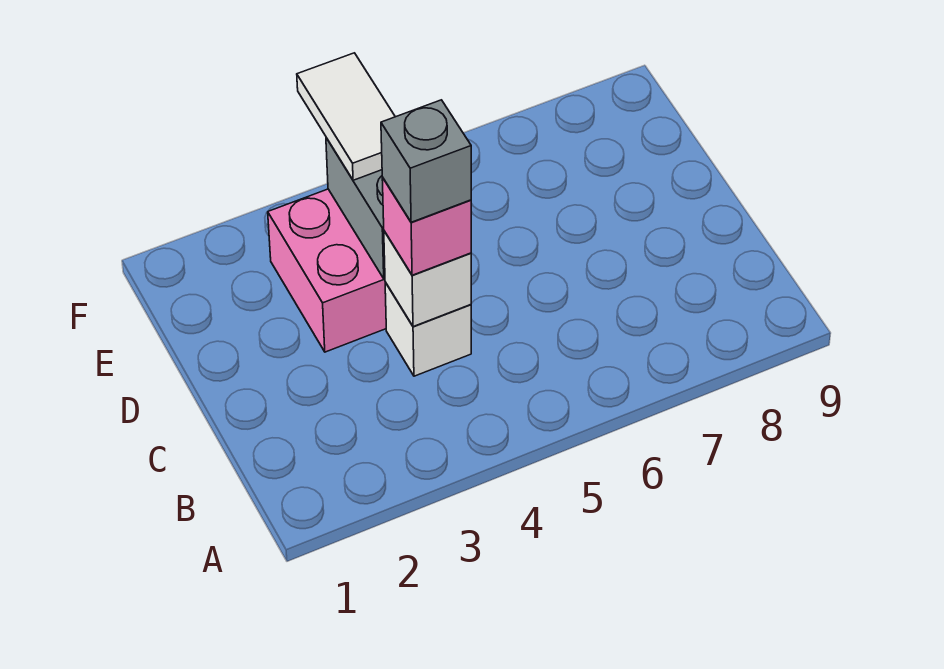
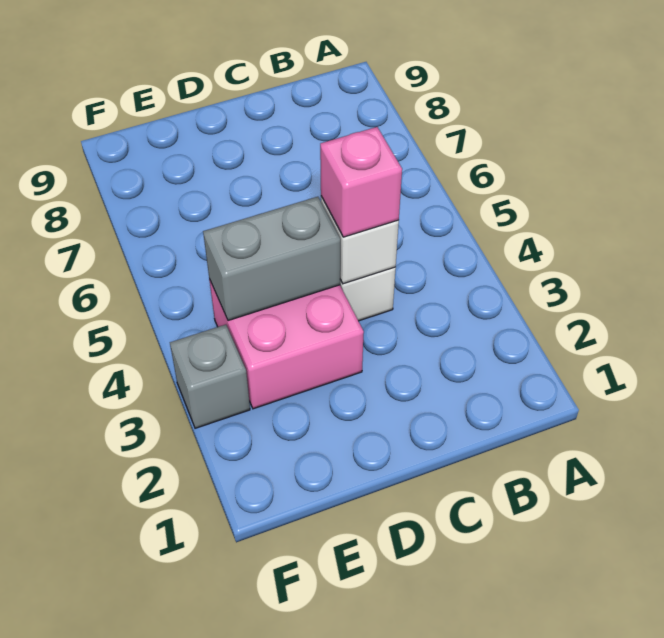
grey 1x1 brick [381,100,471,222] -> grey 1x1 brick moved to [170,325,250,428]
white 1x2 tile [297,53,395,180] -> none

